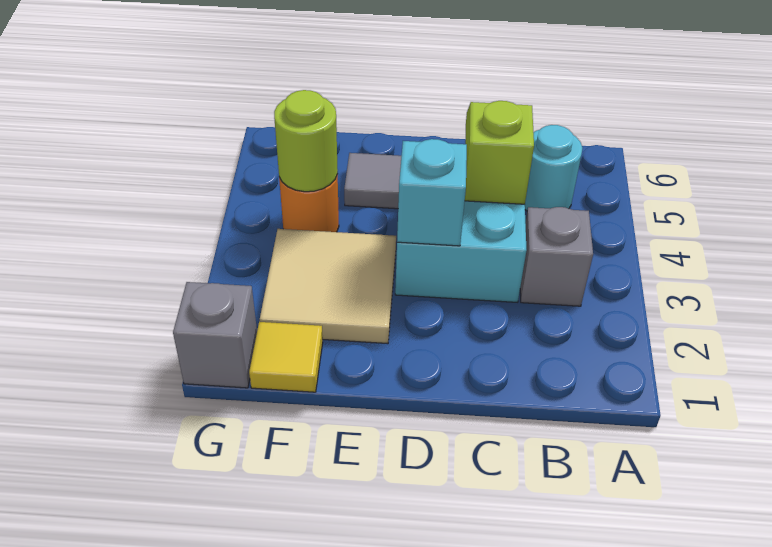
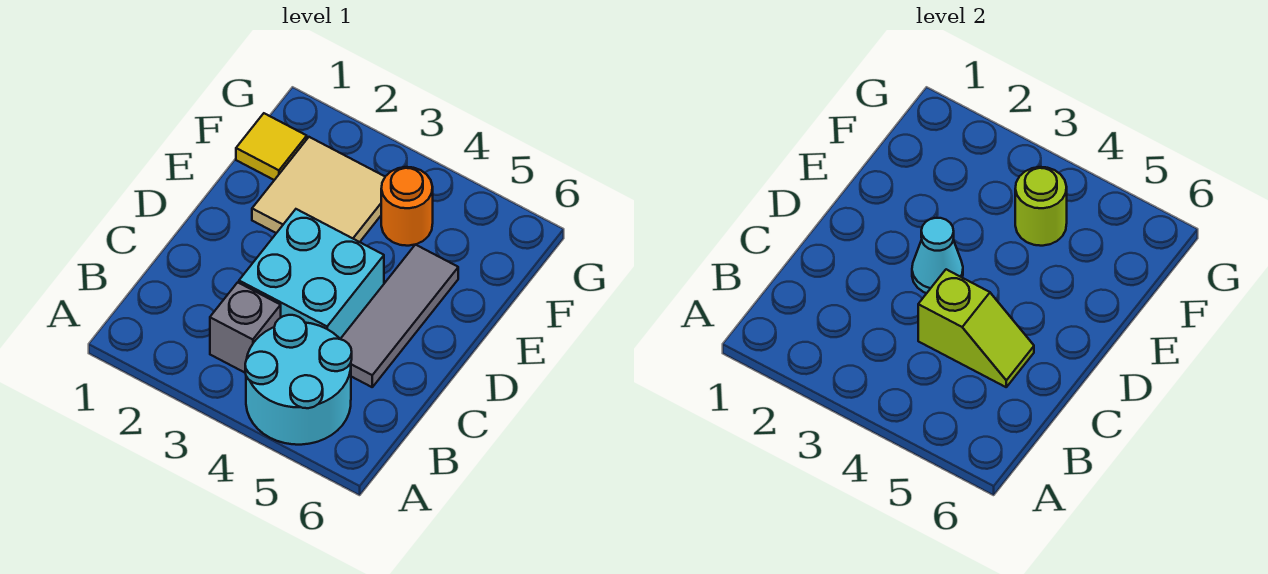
cyan 1x1 round brick [525,125,582,211] -> cyan 2x2 round brick [245,315,352,445]
cyan 1x1 brick [397,139,467,246] -> cyan 1x1 cone [912,218,963,293]
grey 1x1 brick [173,282,257,388] -> none

